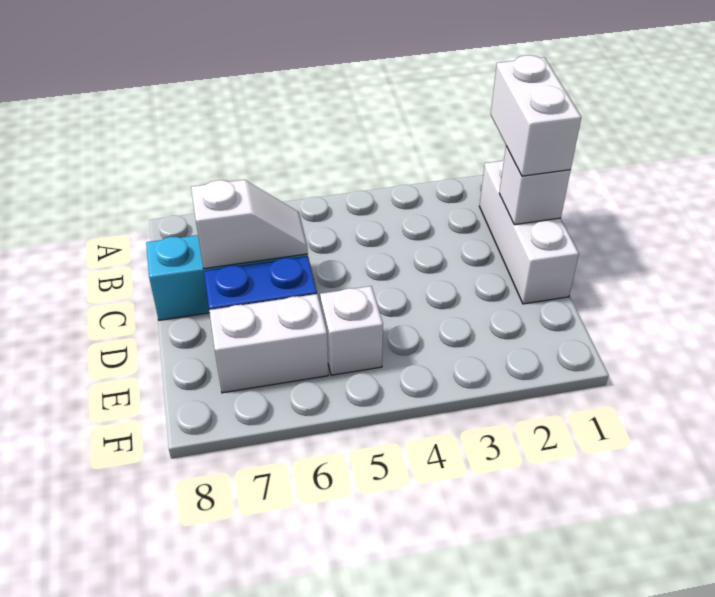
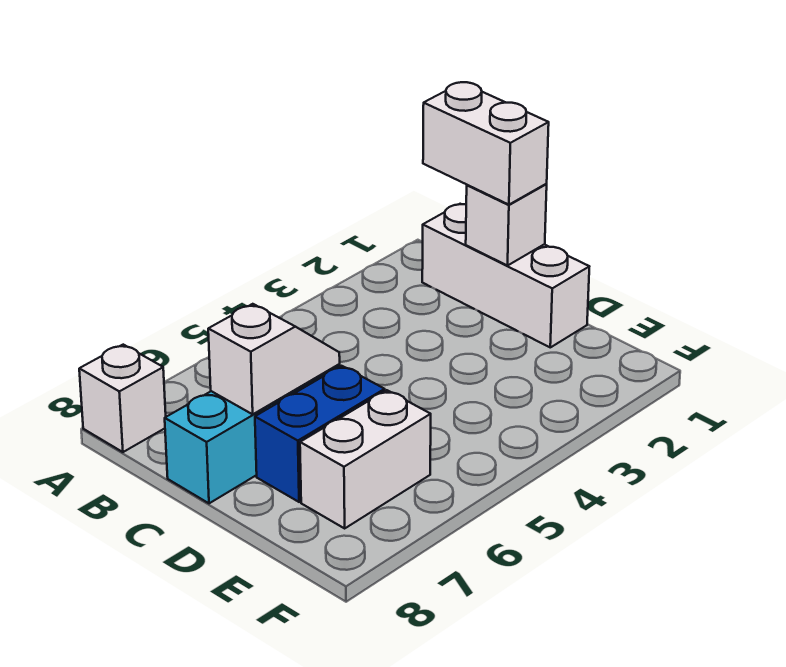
white 1x1 brick [320,286,383,375] -> white 1x1 brick moved to [79,345,166,452]

